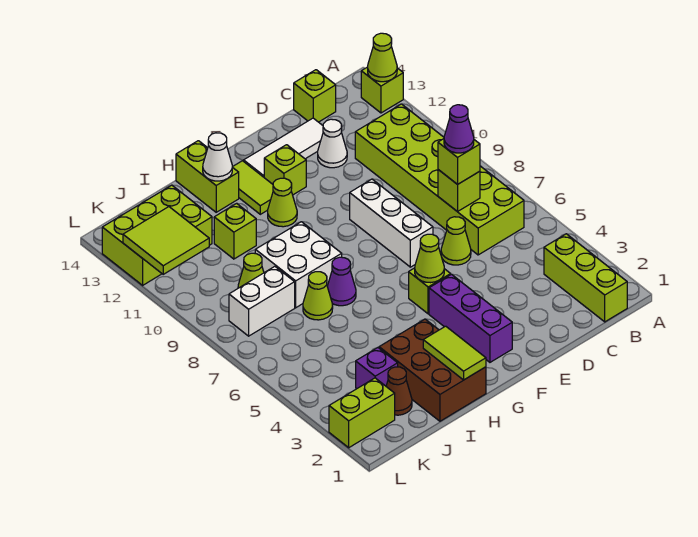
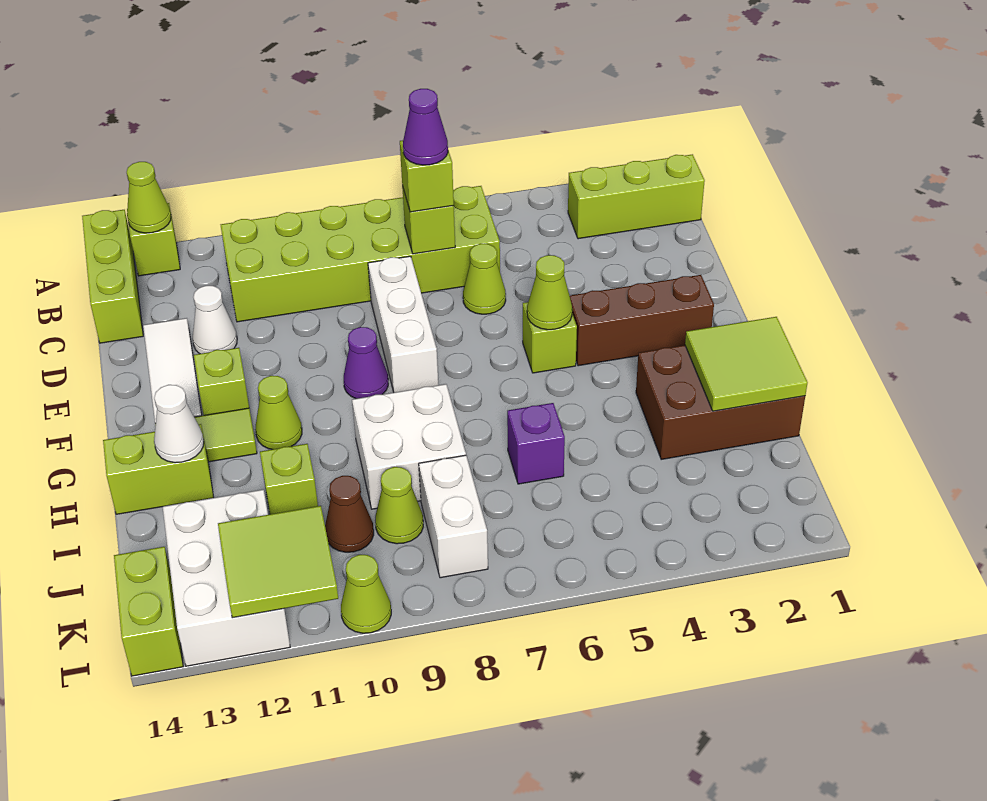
lime 1x1 brick [294,70,336,122] -> lime 1x3 brick [82,210,143,343]
white 1x3 brick [350,179,433,267] -> white 1x3 brick turned to [368,256,438,392]
purple 1x3 brick [429,274,512,362] -> brown 1x3 brick [570,275,714,366]
lime 1x2 tile [423,326,486,380] -> lime 2x2 tile [685,317,808,411]
purple 1x1 cone [327,257,356,306] -> purple 1x1 cone moved to [344,327,388,399]
lime 1x1 cone [303,272,333,320] -> lime 1x1 cone moved to [341,555,391,633]
brown 1x1 cone [386,367,412,415] -> brown 1x1 cone moved to [325,476,374,552]
purple 1x1 brick [356,348,398,389] -> purple 1x1 brick moved to [507,403,565,484]
lime 2x3 brick [102,185,212,285] -> white 2x3 brick [163,490,290,666]
lime 1x2 brick [329,378,395,448] -> lime 1x2 brick moved to [114,547,183,676]

